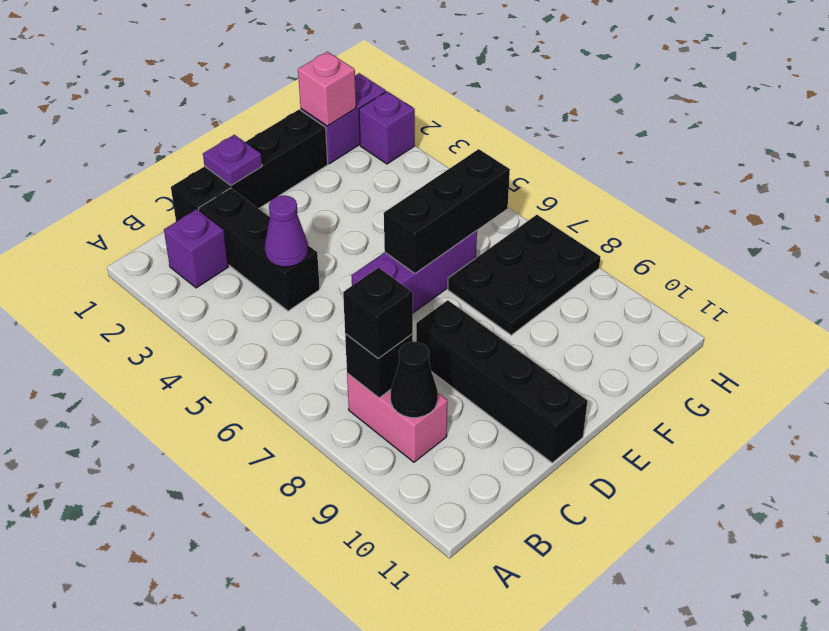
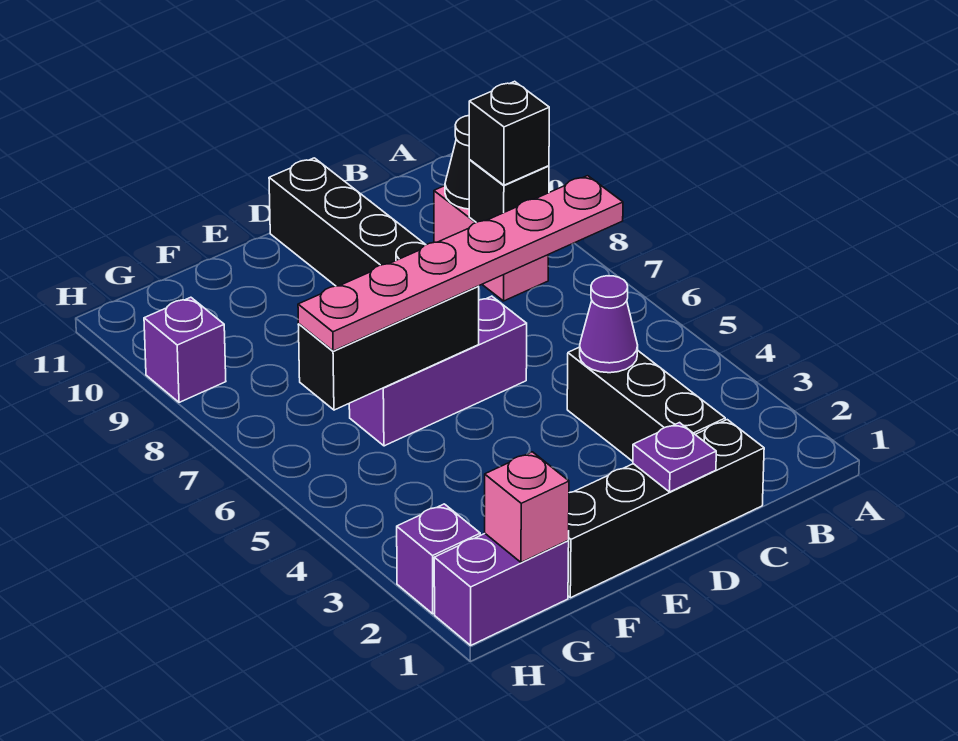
purple 1x1 brick [164,209,228,288] -> purple 1x1 brick moved to [144,297,226,402]
none -> pink 1x6 plate [298,176,623,351]
black 2x3 plate [448,215,600,335] -> none

